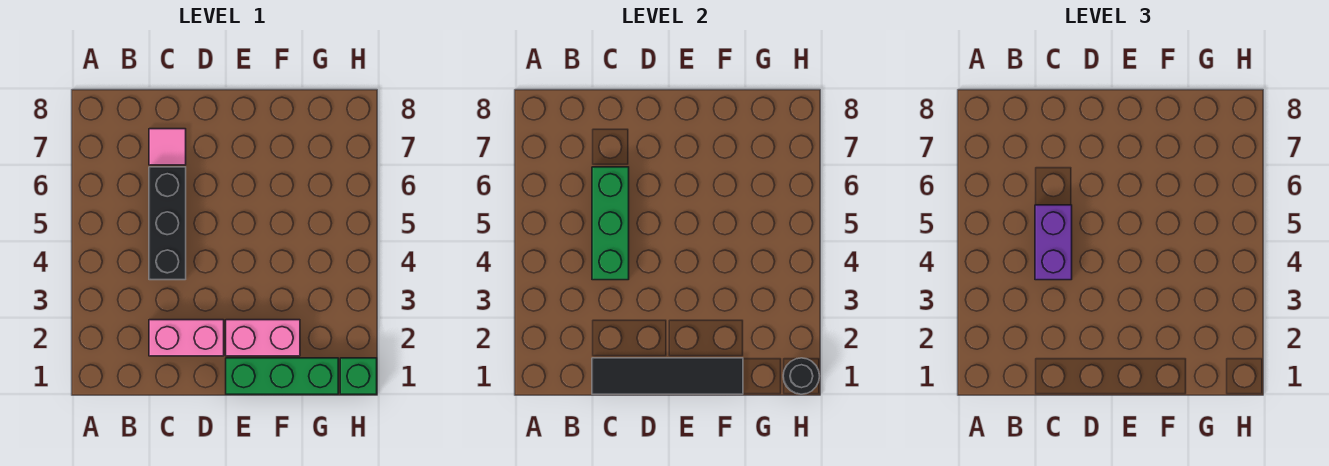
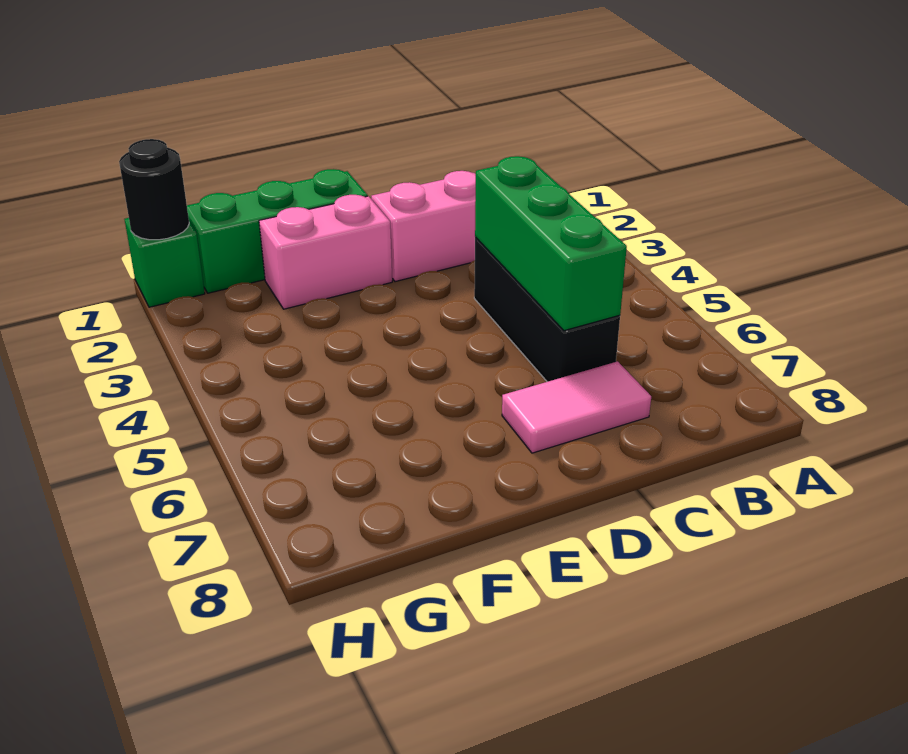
black 1x4 tile [592,358,743,394] -> none
purple 1x2 brick [1035,205,1072,280] -> none
pink 1x1 tile [149,129,186,165] -> pink 1x2 tile [502,361,651,453]

